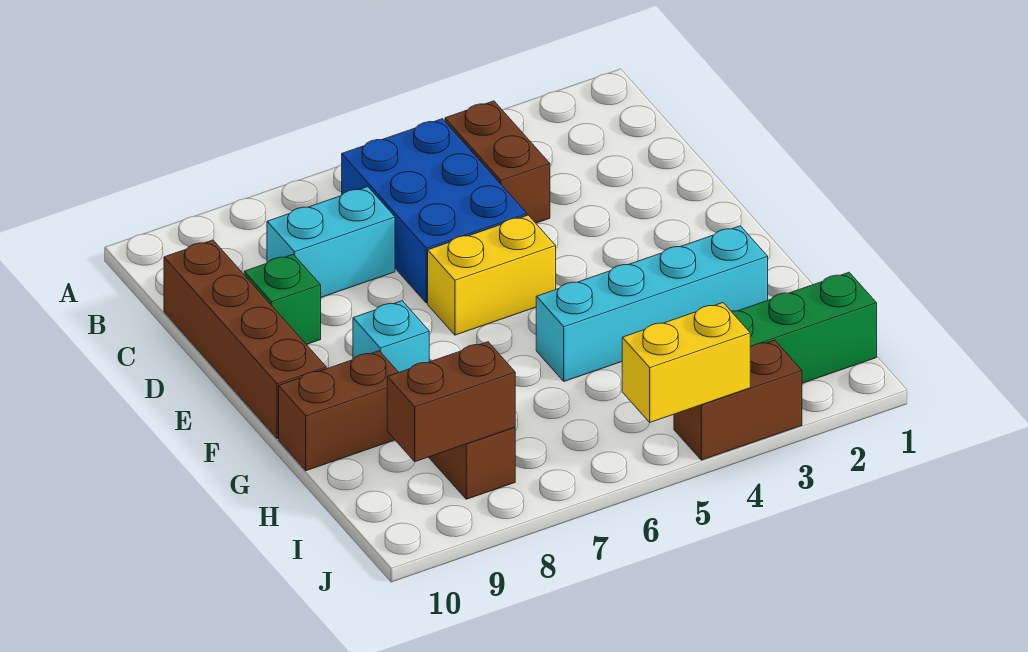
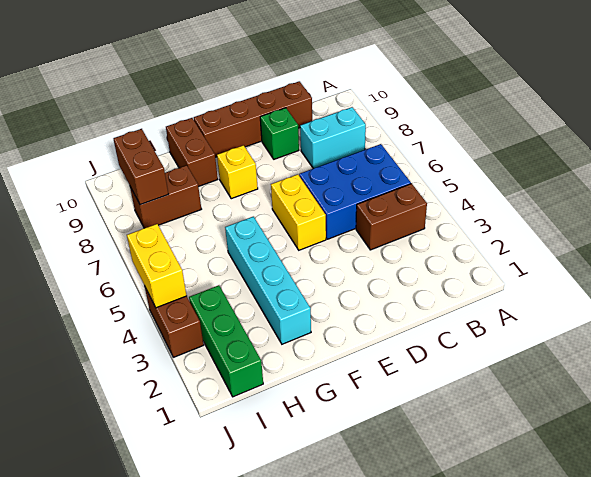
cyan 1x2 brick [267,187,395,297] -> cyan 1x2 brick turned to [300,107,366,169]
cyan 1x1 brick [353,301,429,372] -> yellow 1x1 brick [217,145,258,199]

